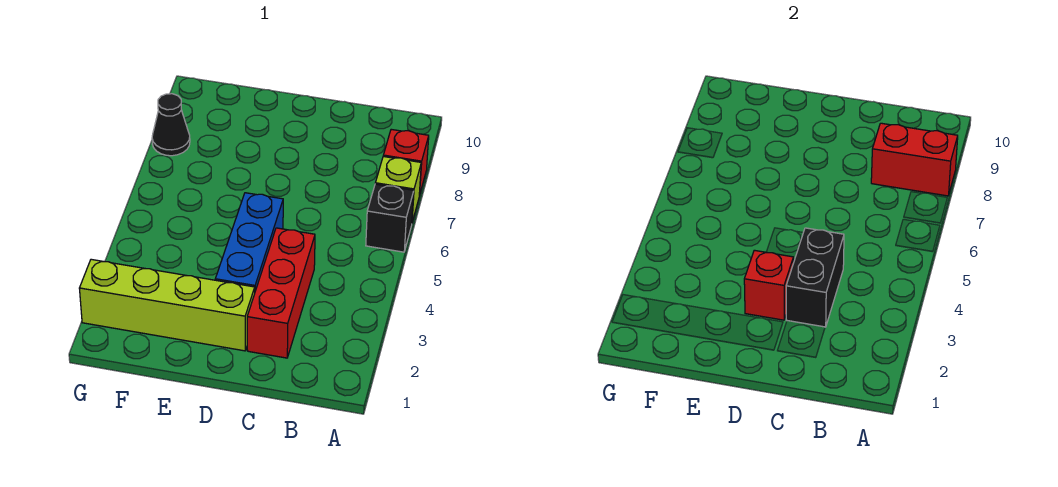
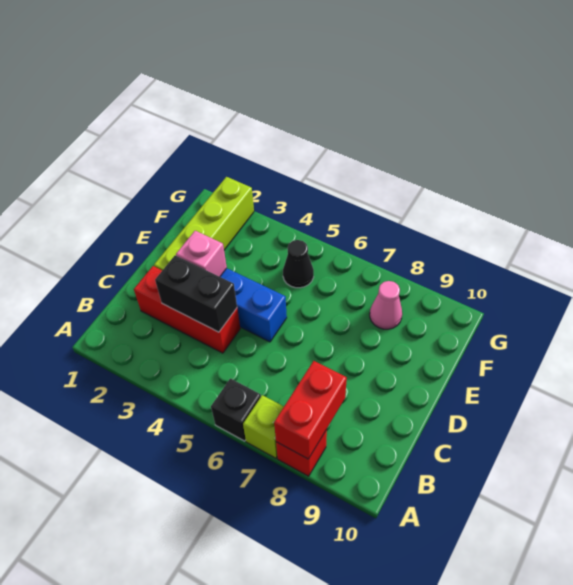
red 1x1 brick [744,250,793,320] -> pink 1x1 brick [176,231,227,277]
none -> pink 1x1 cone [370,281,402,329]
black 1x1 cone [152,94,190,156] -> black 1x1 cone moved to [283,240,314,288]

